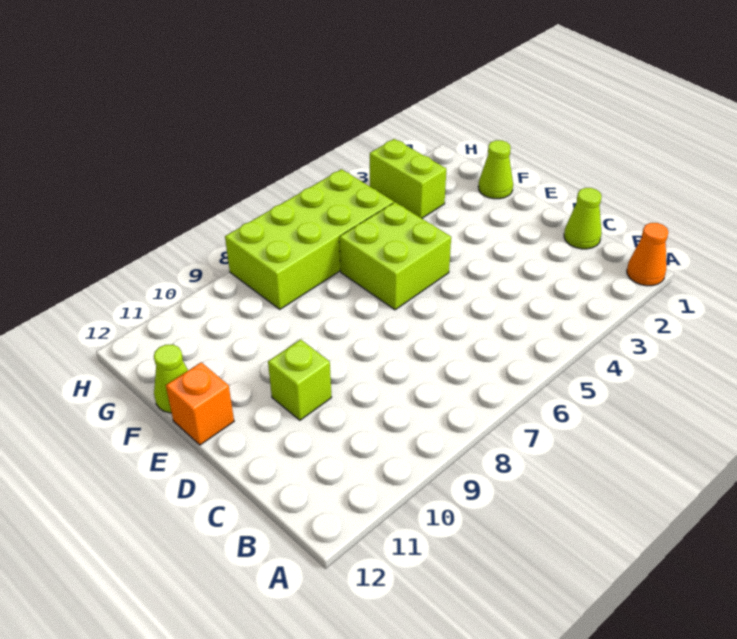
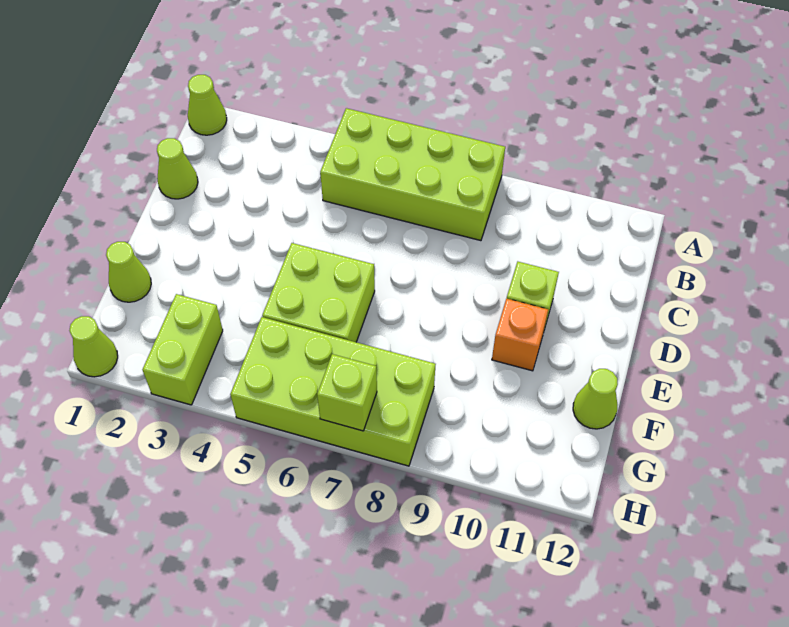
orange 1x1 cone [627,223,668,286] -> lime 1x1 cone [188,75,227,135]
none -> lime 2x4 brick [320,108,505,241]
orange 1x1 brick [166,362,234,445] -> orange 1x1 brick moved to [492,299,548,371]
none -> lime 1x1 cone [69,316,118,377]
none -> lime 1x1 brick [317,354,377,431]

